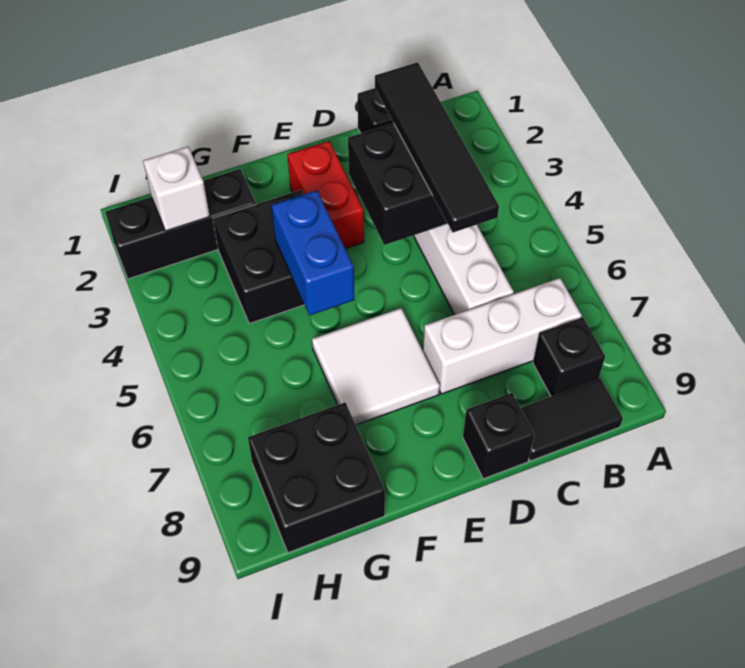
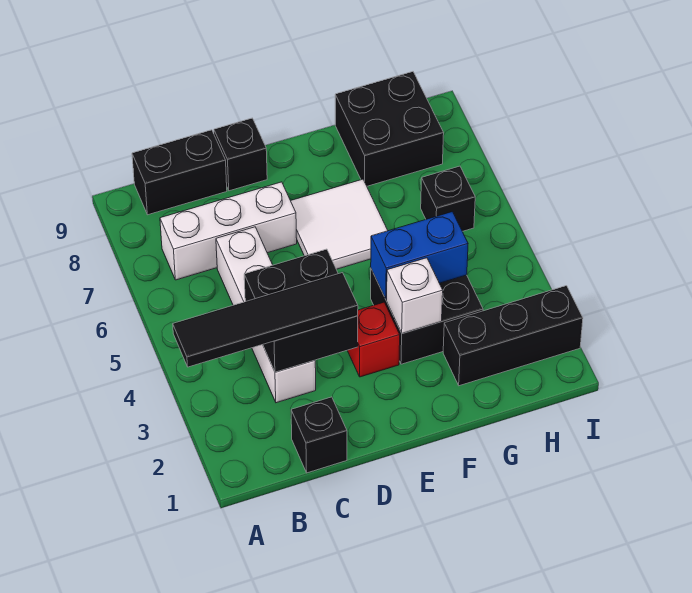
black 1x1 brick [533,317,605,397] -> black 1x1 brick moved to [421,166,475,231]
black 1x2 tile [521,379,623,461] -> black 1x2 brick [132,130,227,215]
black 1x4 tile [375,62,499,232] -> black 1x4 tile turned to [173,272,358,367]
red 1x2 brick [288,141,364,249] -> red 1x1 brick [347,302,400,377]
blue 1x2 brick [272,190,355,315] -> blue 1x2 brick turned to [371,212,468,299]
white 1x1 brick [143,147,210,231] -> white 1x1 brick moved to [387,258,443,334]

